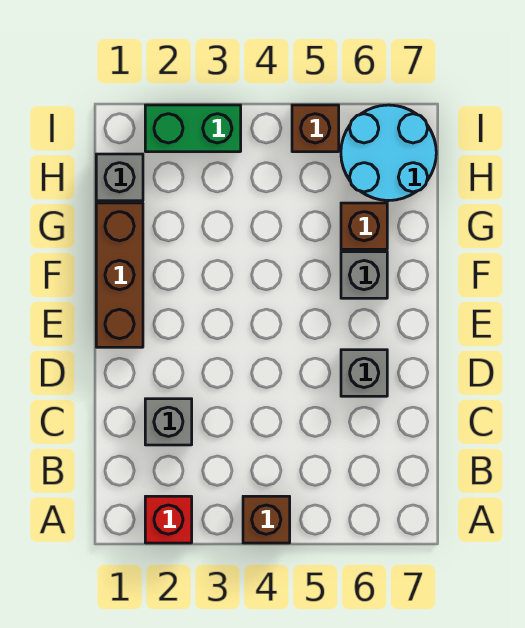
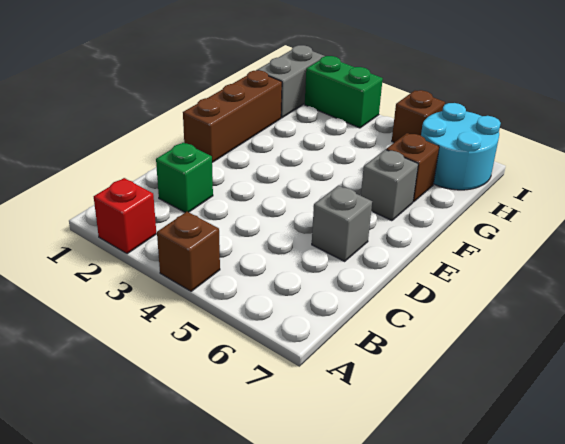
grey 1x1 brick [145,399,192,445] -> green 1x1 brick [156,143,213,212]
grey 1x1 brick [96,154,143,201] -> grey 1x2 brick [257,45,324,118]

